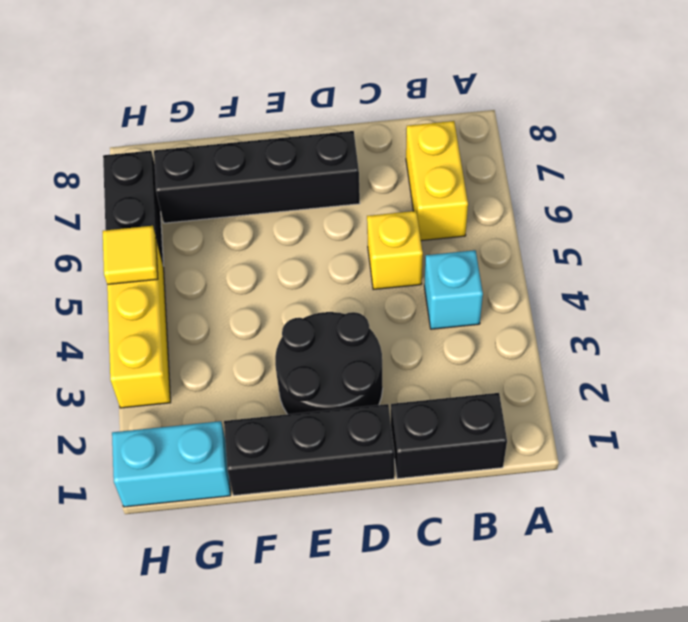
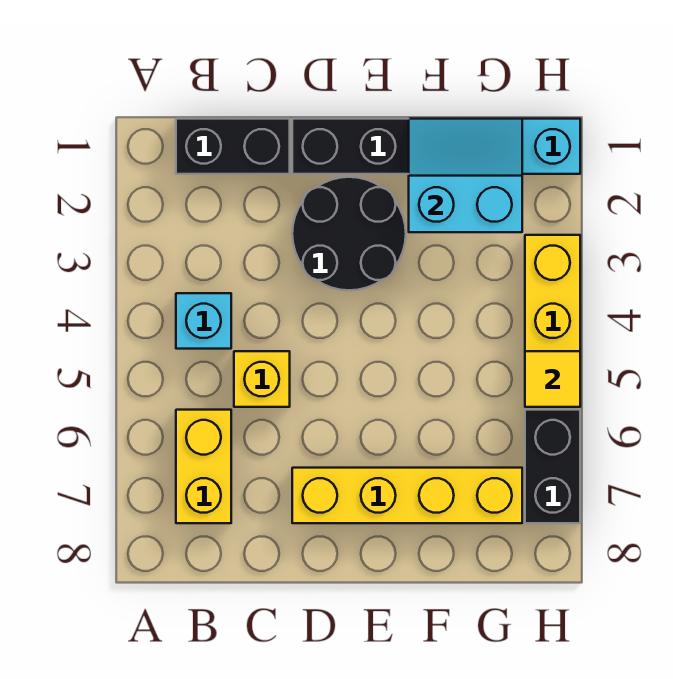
black 1x4 brick [154,131,360,223] -> yellow 1x4 brick [292,468,522,523]
none -> cyan 2x2 slope [409,119,522,232]

